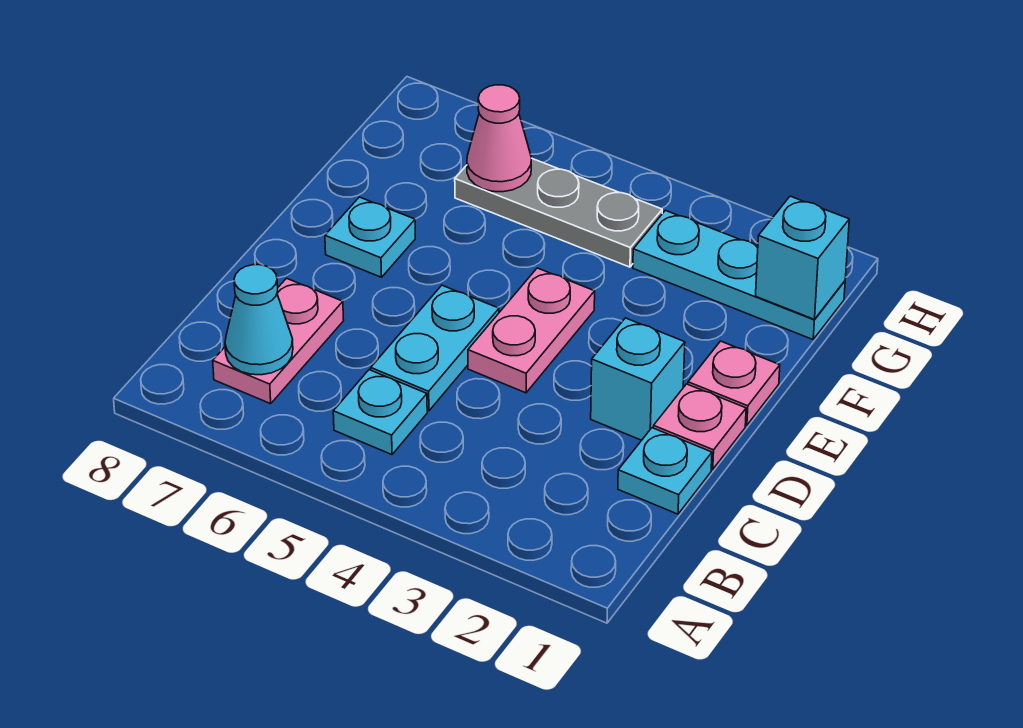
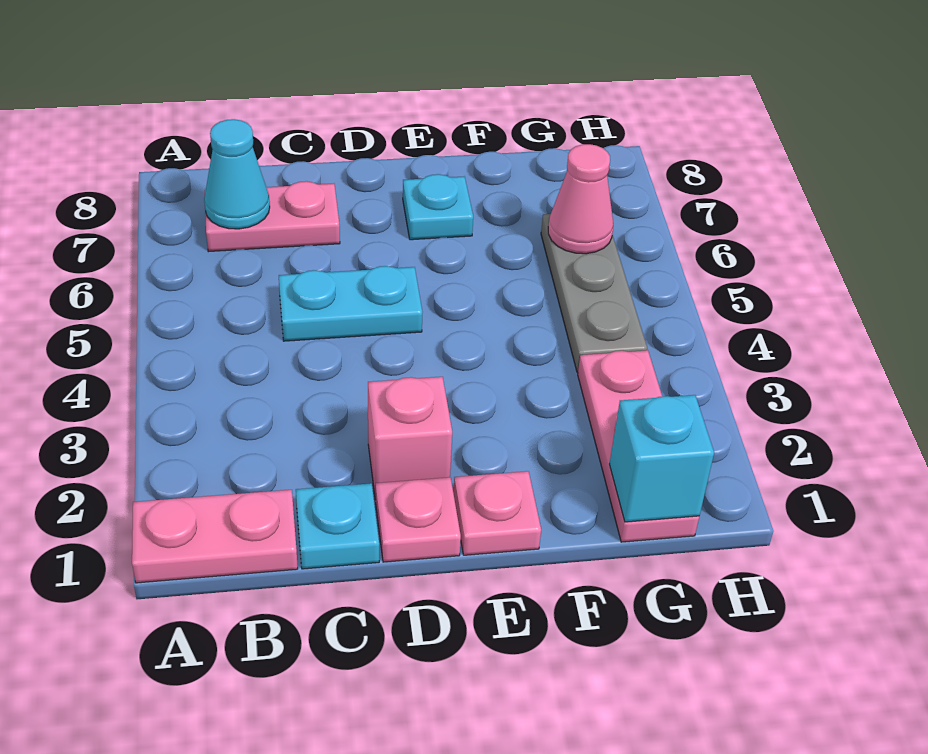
cyan 1x1 plate [333,370,427,455] -> none
cyan 1x1 brick [591,318,685,440] -> pink 1x1 brick [368,377,452,500]
pink 1x2 plate [468,268,595,393] -> pink 1x2 plate moved to [132,490,298,583]
cyan 1x3 plate [633,210,845,339] -> pink 1x3 plate [578,350,699,542]

